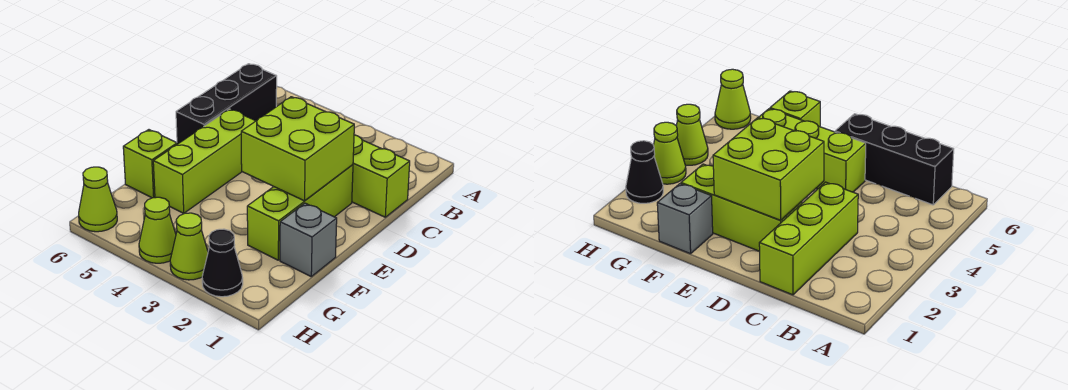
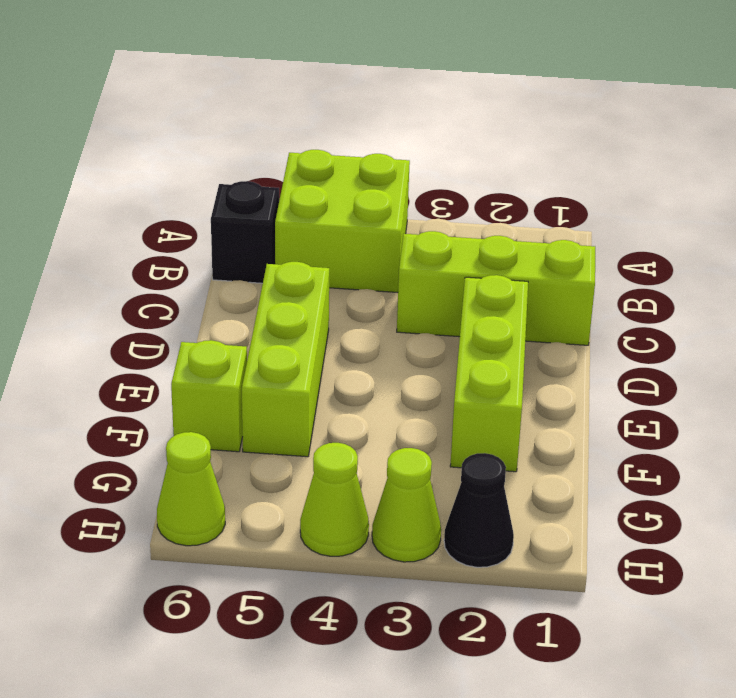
black 1x3 brick [176,64,277,144] -> black 1x1 brick [211,181,279,283]
lime 2x2 brick [241,97,354,201] -> lime 2x2 brick moved to [275,150,410,292]
grey 1x1 brick [280,203,337,276] -> none

